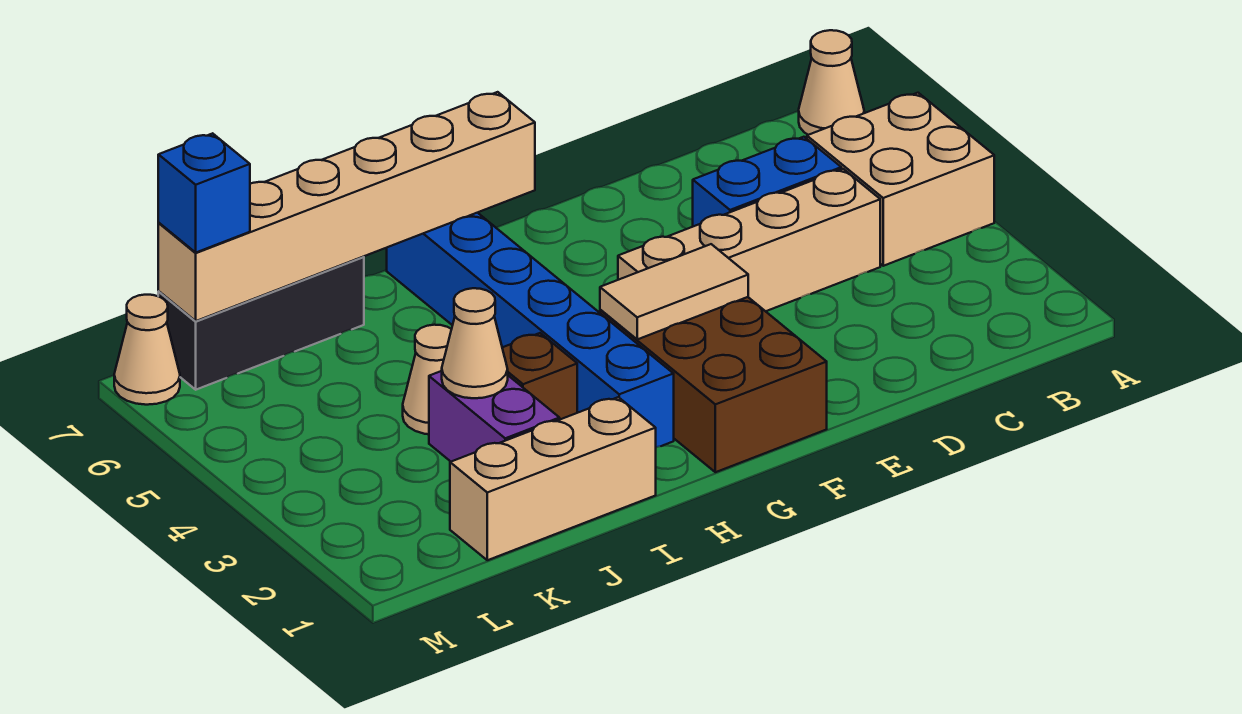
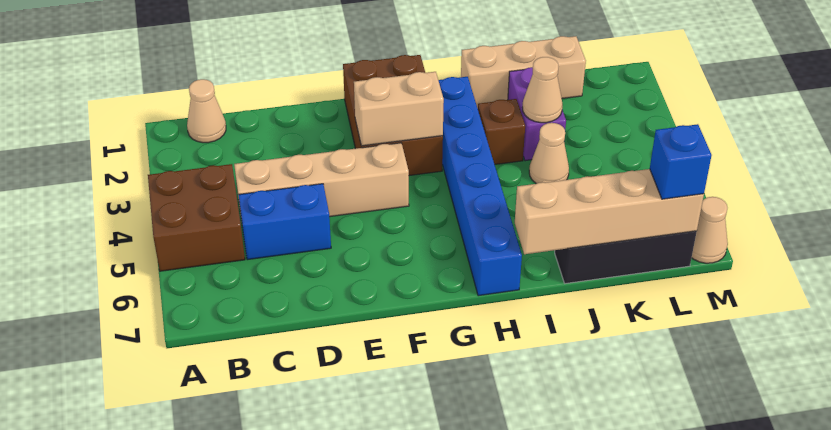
tan 2x2 brick [807,93,994,266] -> brown 2x2 brick [148,164,245,271]
tan 1x1 cone [799,30,864,135] -> tan 1x1 cone moved to [187,79,226,143]
tan 1x2 tile [600,244,748,339] -> tan 1x2 brick [354,72,444,146]
tan 1x6 brick [158,92,535,321] -> tan 1x4 brick [515,169,704,254]

